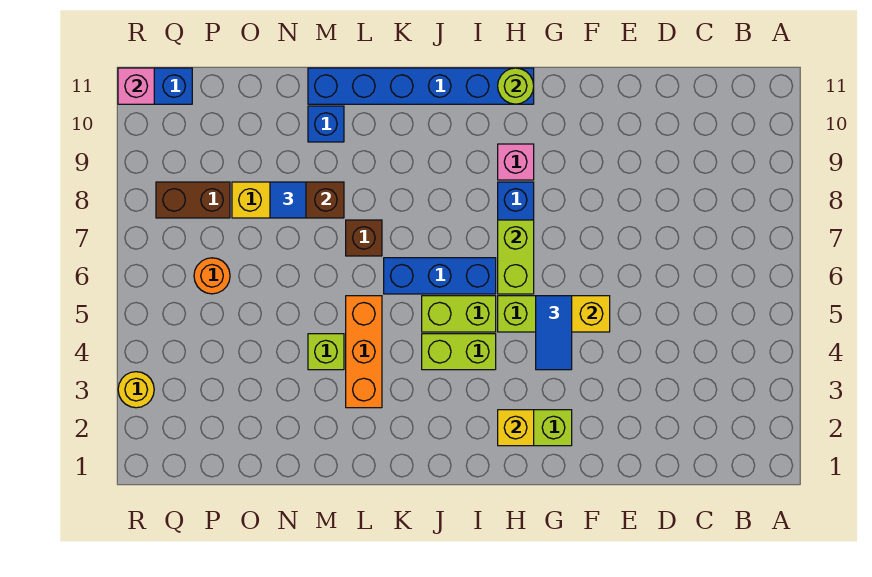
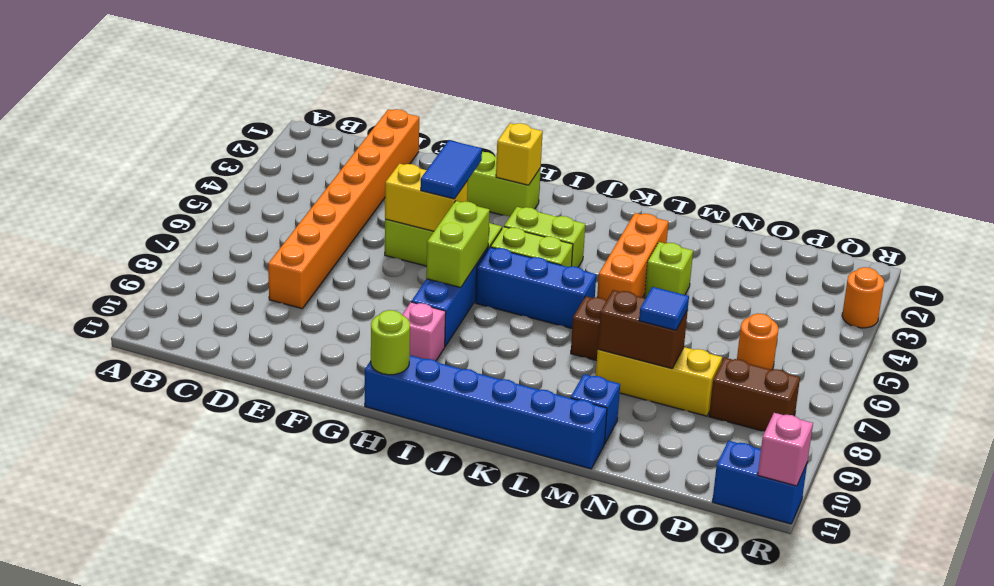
none -> orange 1x8 brick [268,109,419,309]
yellow 1x1 round brick [118,372,154,408] -> orange 1x1 round brick [842,267,884,328]

